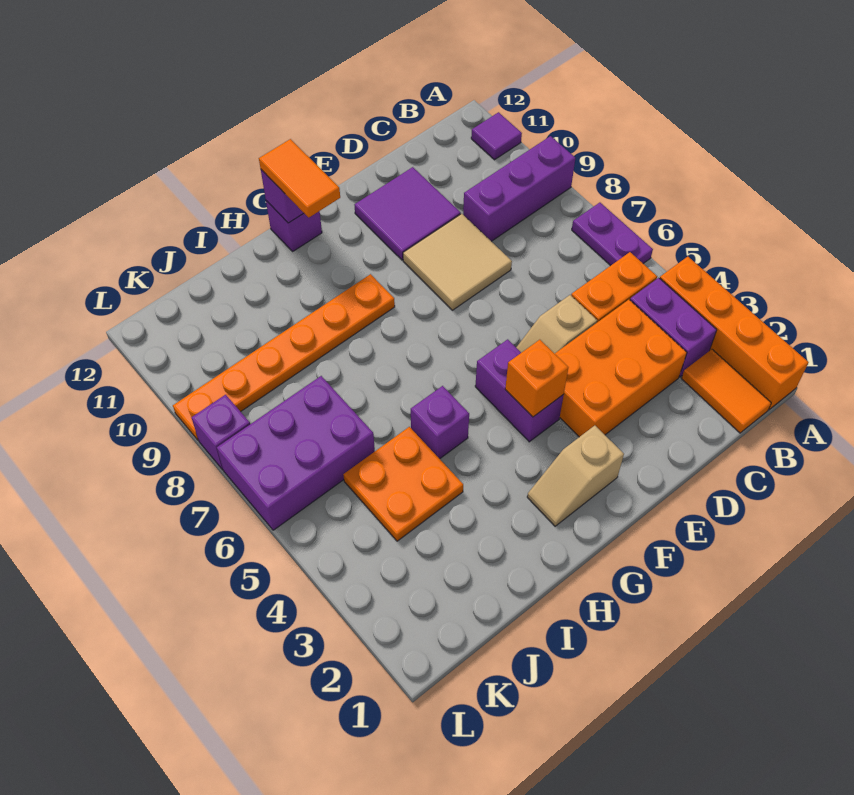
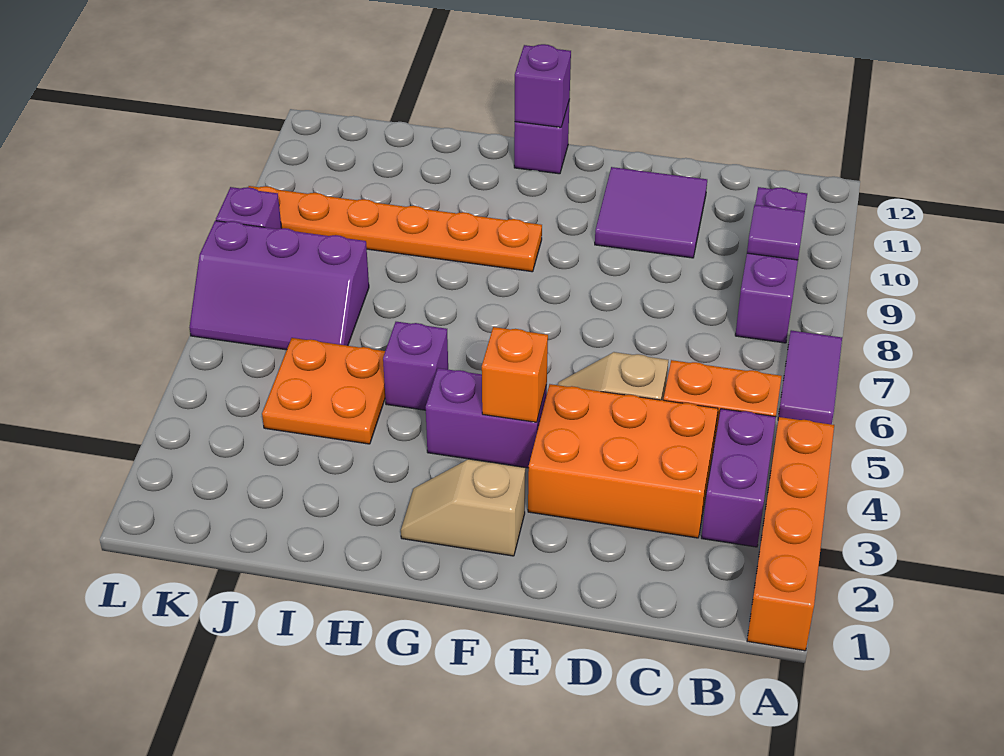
purple 1x2 plate [572,203,653,266] -> purple 1x2 tile [778,330,842,424]
purple 1x3 brick [463,136,575,241] -> purple 1x3 brick turned to [735,187,807,343]
purple 1x1 tile [471,112,522,160] -> purple 1x1 tile moved to [747,205,805,260]
orange 1x2 tile [682,349,771,433] -> none
tan 2x2 tile [403,214,512,310] -> none
purple 1x2 brick [475,339,563,442] -> purple 1x2 brick turned to [426,368,547,468]
orange 1x2 tile [259,139,340,217] -> none
purple 2x3 brick [217,376,375,530] -> purple 2x3 slope [190,221,369,350]

